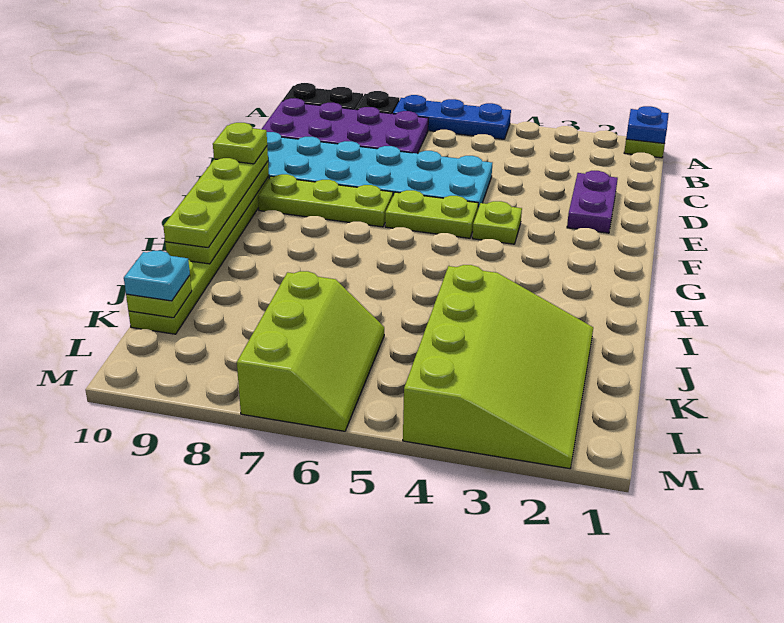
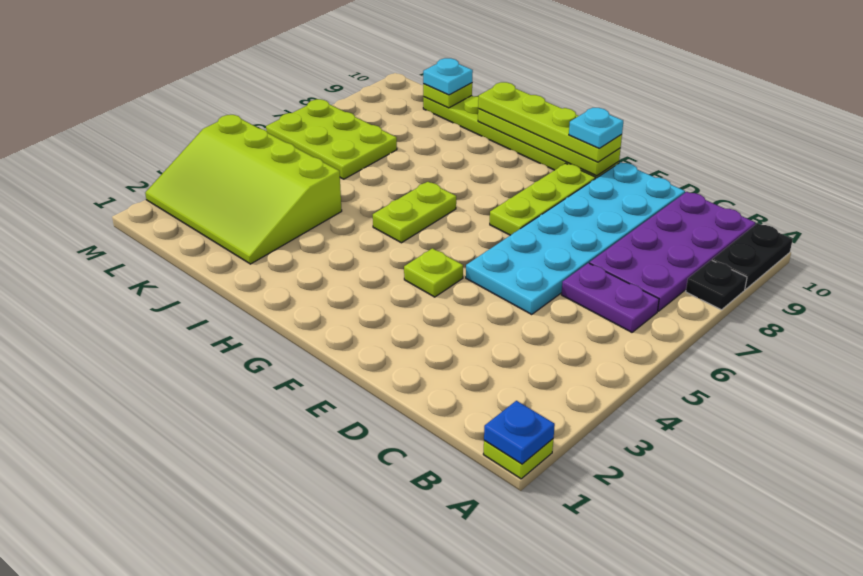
blue 1x3 plate [393,95,511,139] -> none
purple 1x2 plate [567,171,618,233] -> purple 1x2 plate moved to [561,263,659,332]
lime 1x2 plate [385,190,478,238] -> lime 1x2 plate moved to [373,182,456,243]
lime 1x1 plate [213,123,267,164] -> cyan 1x1 plate [569,108,623,148]
lime 2x3 slope [237,271,384,431] -> lime 2x3 plate [266,99,397,179]

